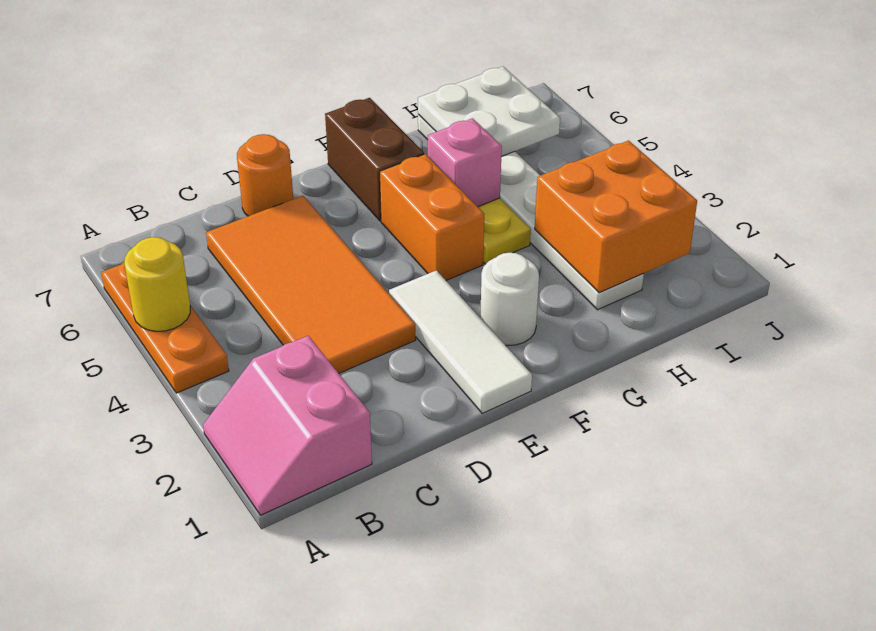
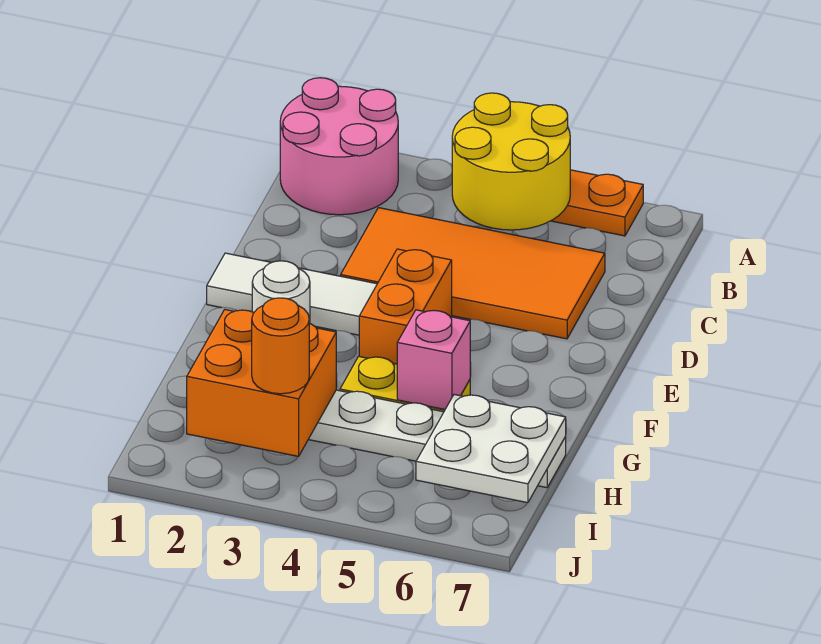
pink 2x2 slope [203,336,372,515] -> pink 2x2 round brick [280,78,398,215]
yellow 1x1 round brick [124,237,190,331] -> yellow 2x2 round brick [452,93,570,230]
orange 1x1 round brick [237,134,293,216] -> orange 1x1 round brick moved to [252,298,309,394]
orange 1x2 brick [380,154,484,280] -> orange 1x2 brick turned to [359,249,452,364]
brown 1x2 brick [325,98,424,221] -> none

